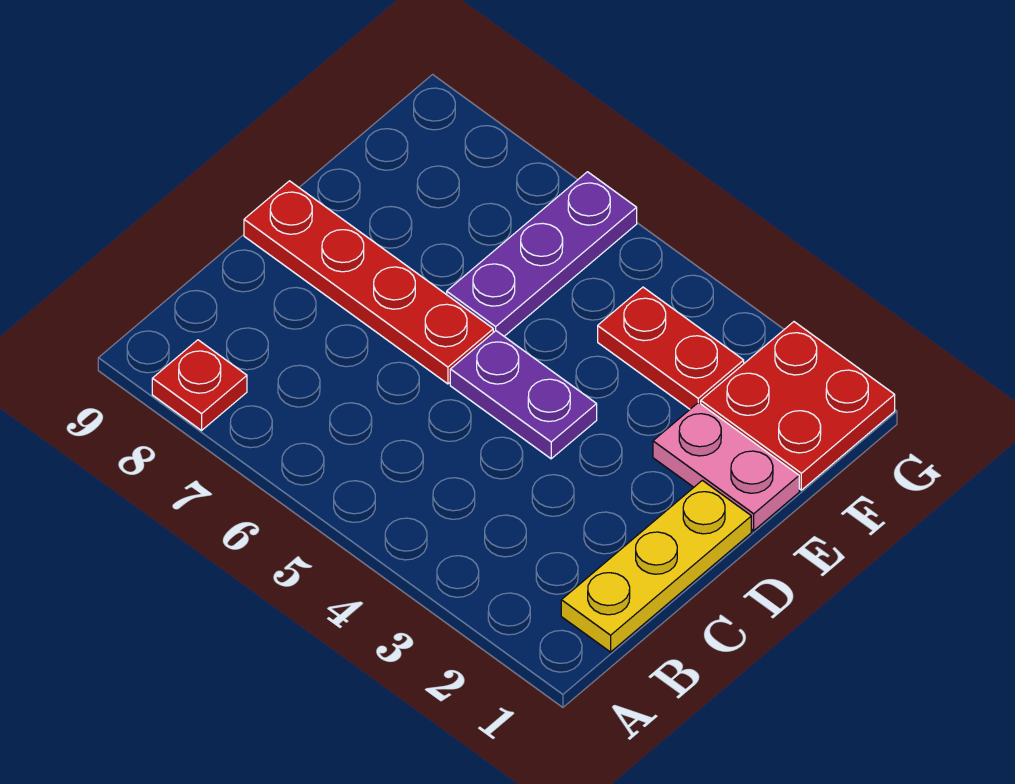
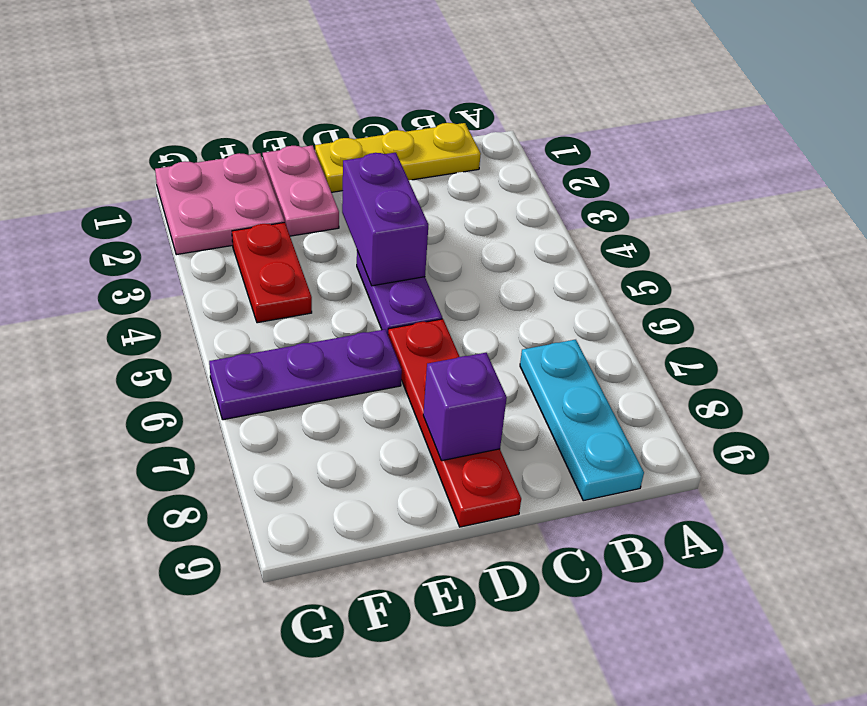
red 1x1 plate [152,340,247,430] -> none
none -> cyan 1x3 plate [520,340,644,501]
none -> purple 1x2 brick [342,153,428,286]
none -> purple 1x1 brick [423,353,507,461]
red 2x2 plate [701,322,895,490] -> pink 2x2 plate [155,153,284,255]

